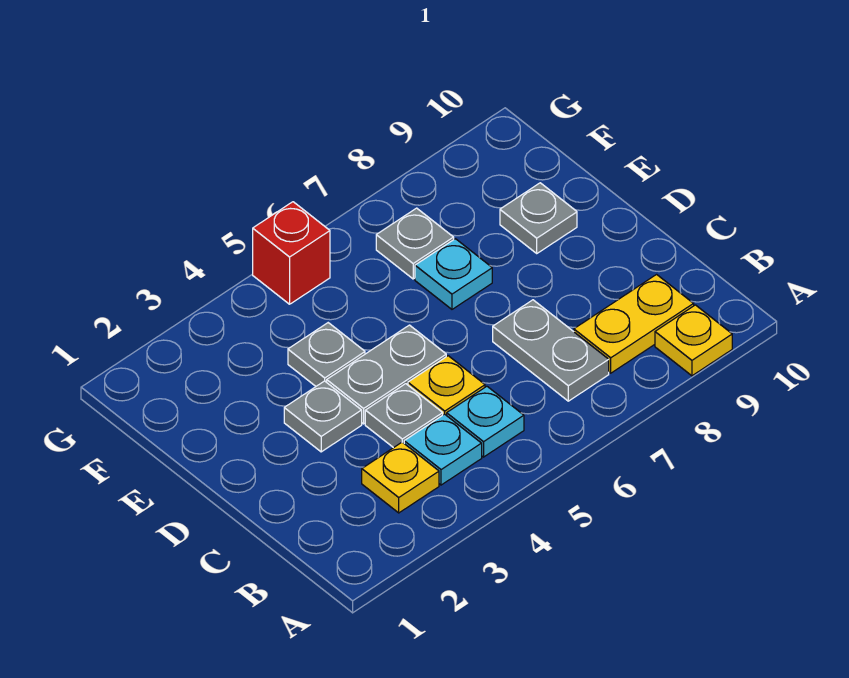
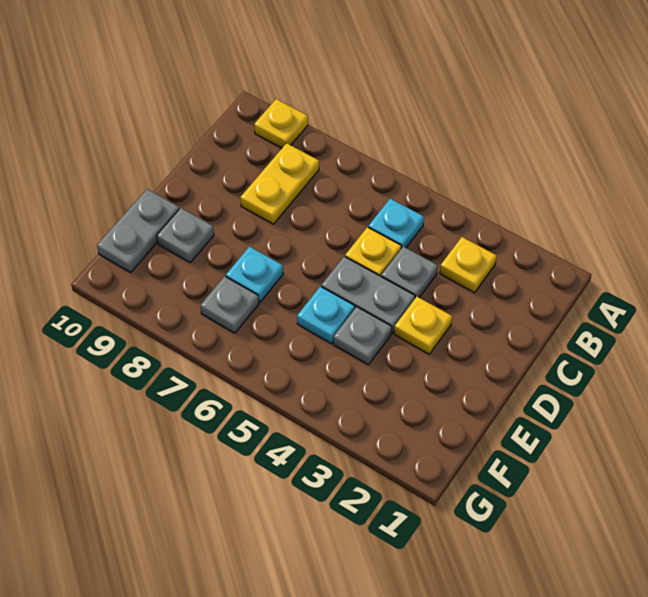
cyan 1x1 plate [404,414,482,485] -> cyan 1x1 plate moved to [297,286,355,344]
grey 1x2 plate [493,300,609,401] -> grey 1x2 plate moved to [97,189,179,272]
yellow 1x2 plate [574,275,694,373] -> yellow 1x2 plate turned to [240,143,319,224]
grey 1x1 plate [284,381,362,452] -> yellow 1x1 plate [394,297,452,354]
red 1x1 brick [253,202,330,304] -> none

